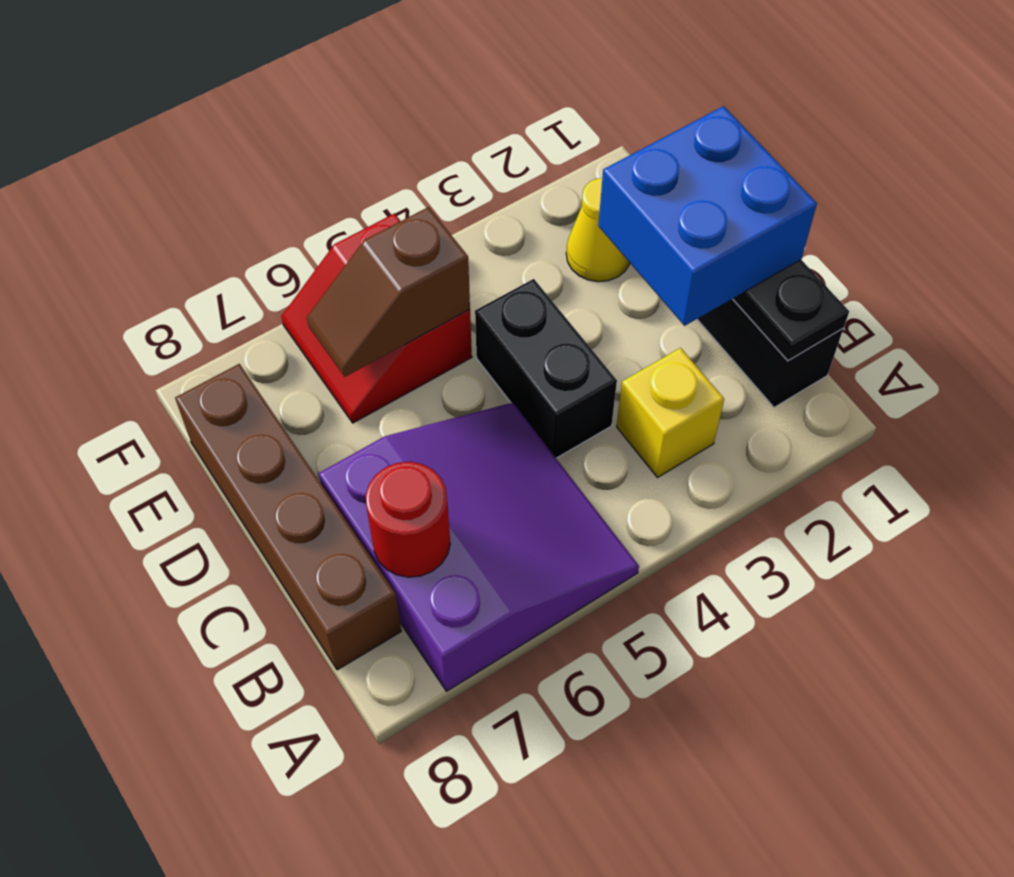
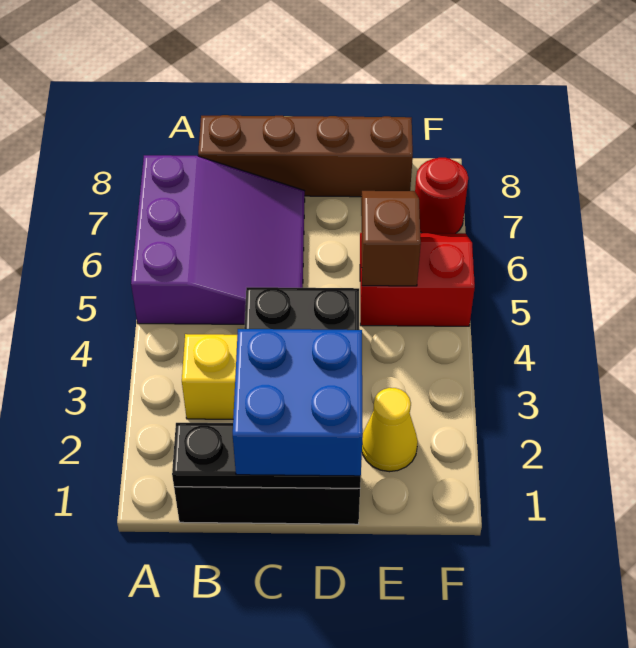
purple 3x3 slope [319,403,639,691] -> purple 3x3 slope turned to [131,155,305,324]
red 1x1 round brick [366,462,450,577] -> red 1x1 round brick moved to [415,158,468,233]

